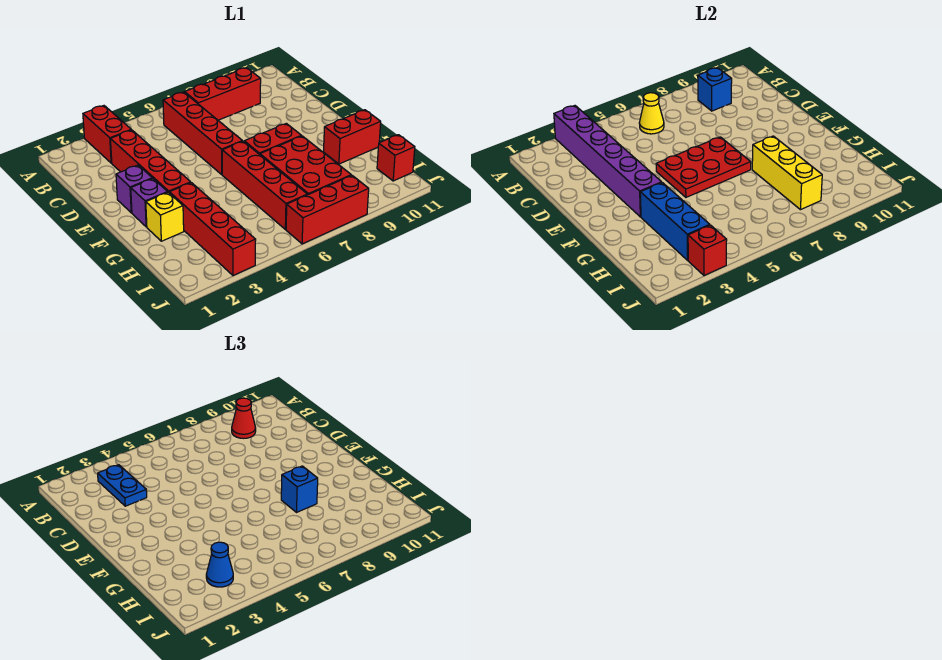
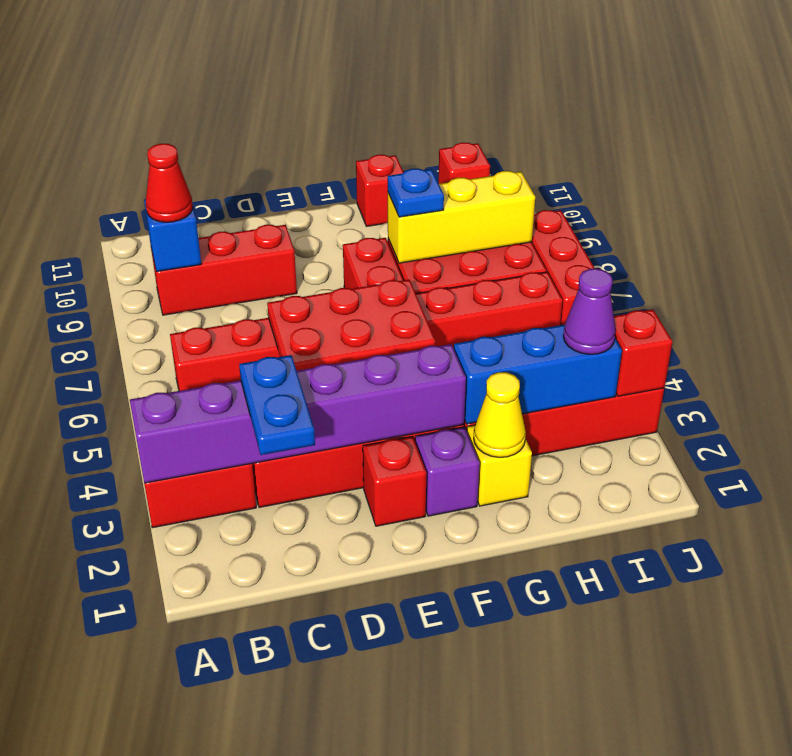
blue 1x2 plate [98,465,147,506] -> blue 1x2 plate turned to [239,355,315,455]
yellow 1x1 cone [639,93,664,134] -> yellow 1x1 cone moved to [474,372,526,457]
red 1x3 brick [185,68,261,120] -> red 1x3 brick turned to [151,224,297,315]
purple 1x1 brick [116,165,152,213] -> red 1x1 brick [363,436,426,526]
red 2x3 plate [656,137,751,197] -> red 2x3 plate turned to [267,280,435,371]
blue 1x1 brick [281,466,318,512] -> blue 1x1 plate [388,169,444,217]
red 1x2 brick [324,110,381,164] -> red 1x1 brick [356,155,404,226]
blue 1x1 cone [206,542,233,587] -> purple 1x1 cone [563,269,616,354]

